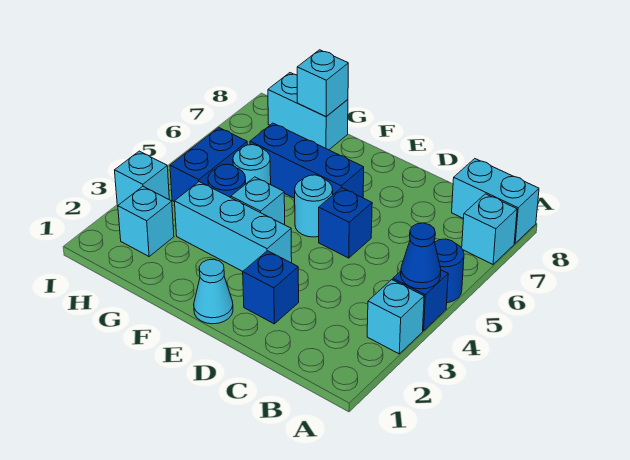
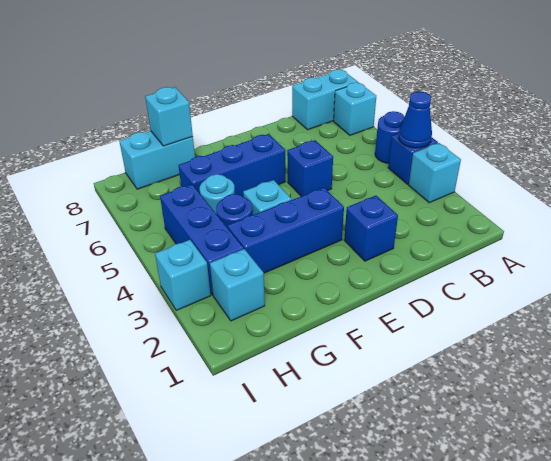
cyan 1x1 cone [194,259,233,324] -> none
cyan 1x3 brick [175,182,292,271] -> blue 1x3 brick [227,188,344,273]
cyan 1x1 round brick [295,175,333,237] -> none
blue 1x2 brick [170,128,247,202] -> blue 1x3 brick [160,184,244,295]

